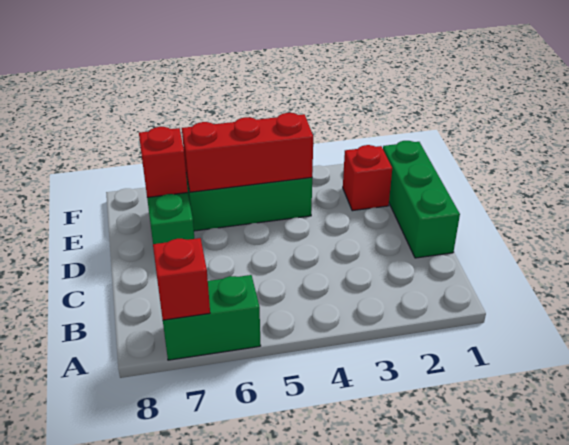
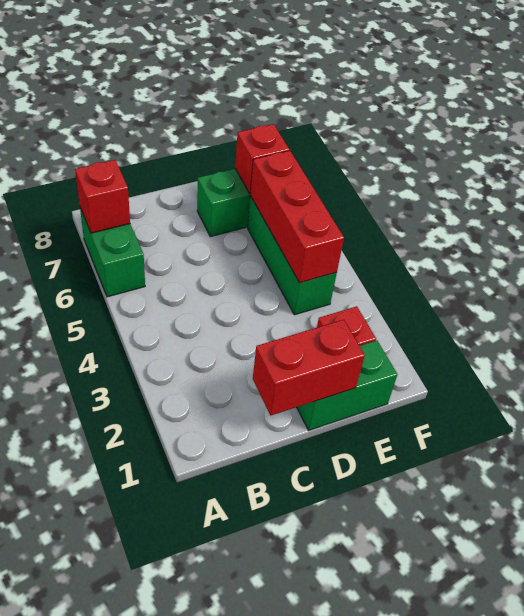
green 1x3 brick [383,141,460,258] -> green 1x2 brick [297,340,397,430]
none -> red 1x2 brick [253,320,365,415]

